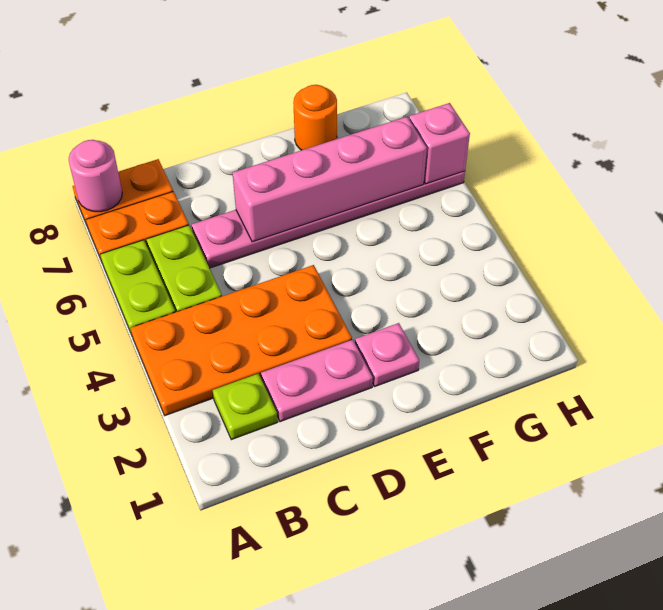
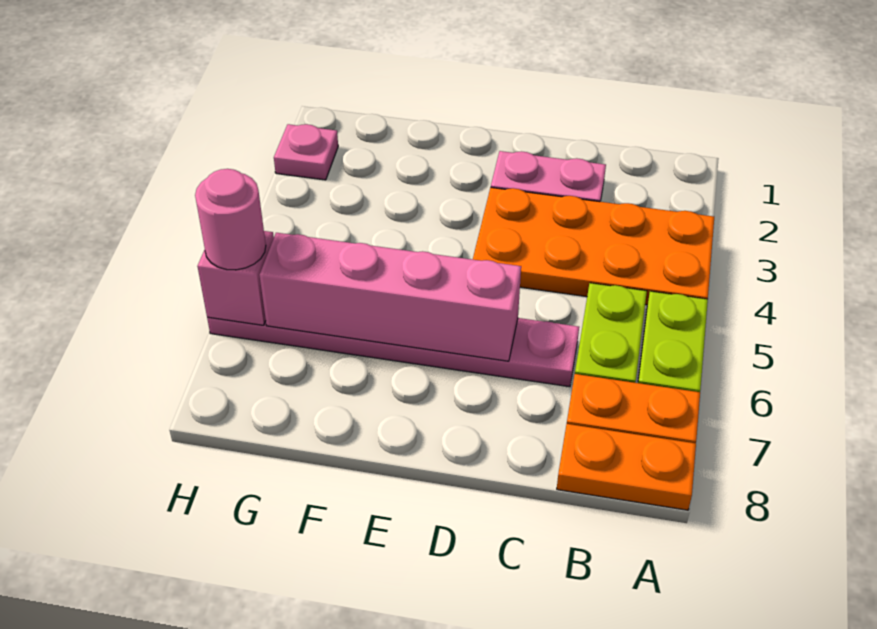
pink 1x1 round brick [69,140,122,212] -> pink 1x1 round brick moved to [195,169,266,270]
lime 1x1 plate [213,374,277,440] -> none
pink 1x1 plate [355,323,419,386] -> pink 1x1 plate moved to [274,124,338,180]
orange 1x1 round brick [294,85,337,150] -> none

